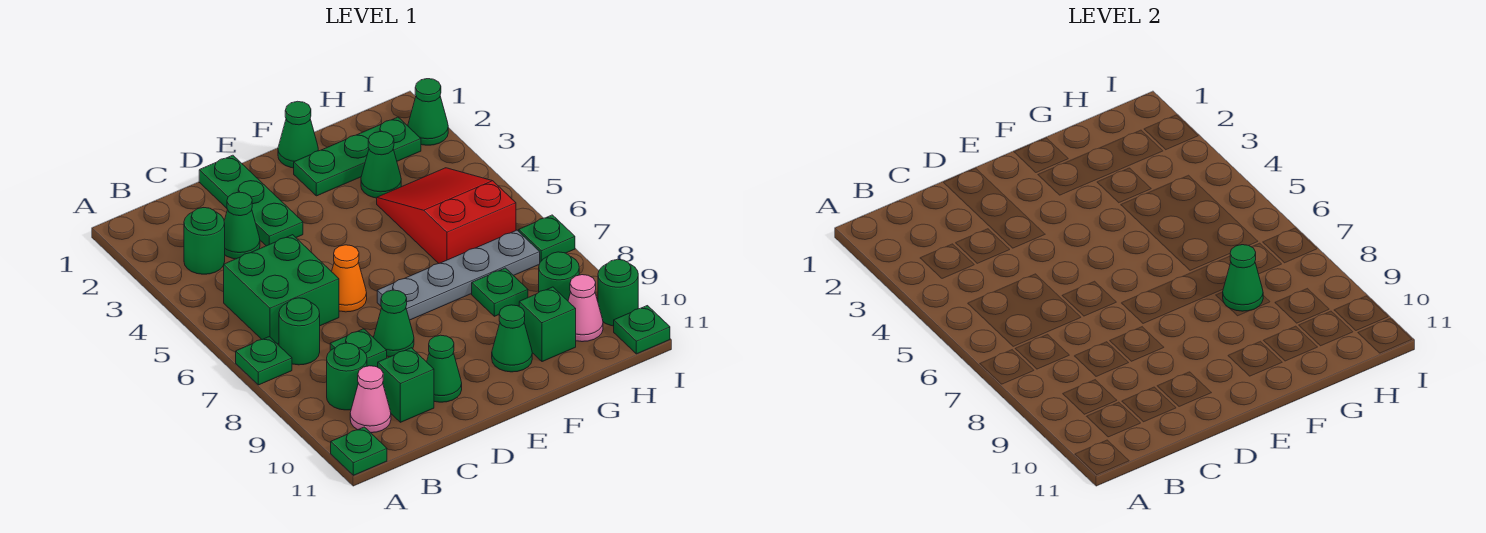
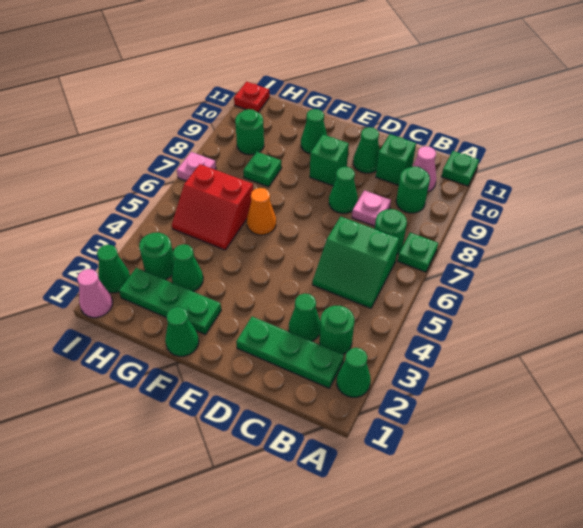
green 2x2 brick [224,235,339,344] -> green 2x2 slope [312,217,399,308]
green 1x1 plate [330,329,387,367] -> pink 1x1 plate [352,190,391,226]
green 1x3 plate [199,155,303,246] -> green 1x3 plate turned to [236,317,344,388]
orange 1x1 cone [332,245,367,312] -> orange 1x1 cone moved to [247,188,276,235]
grey 1x4 plate [377,230,540,320] -> none
red 2x3 slope [377,168,516,263] -> red 2x2 slope [172,164,253,250]
green 1x1 cone [1223,245,1263,311] -> green 1x1 cone moved to [337,348,371,397]
green 1x1 brick [519,287,576,362] -> green 1x1 brick moved to [310,135,349,186]
pink 1x1 cone [568,275,603,342] -> pink 1x1 cone moved to [77,269,113,318]
green 1x1 plate [519,215,575,262] -> pink 1x1 plate [177,152,216,181]
green 1x1 round brick [598,259,638,326] -> green 1x1 round brick moved to [139,233,174,280]
green 1x1 plate [614,306,670,354] -> red 1x1 plate [234,82,270,112]

